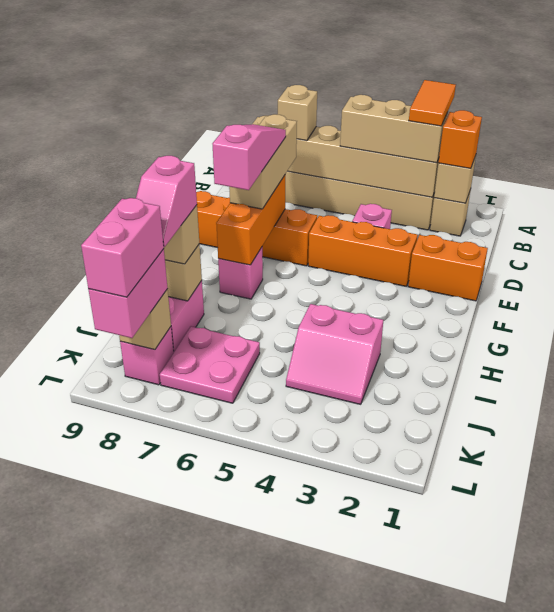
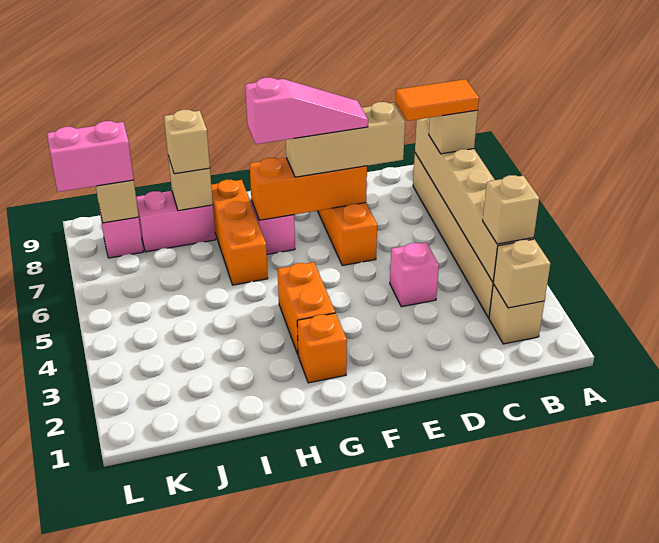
orange 1x2 tile [409,80,456,126] -> orange 1x2 tile moved to [395,79,479,121]
orange 1x1 brick [439,110,482,168] -> orange 1x1 brick moved to [297,313,347,383]
tan 1x3 brick [340,95,448,163] -> tan 1x1 brick [483,175,539,244]
orange 1x2 brick [408,235,488,301] -> orange 1x2 brick moved to [278,262,335,354]
orange 1x3 brick [308,215,418,286] -> orange 1x3 brick moved to [211,180,268,285]
pink 2x2 slope [286,304,383,404] -> none
pink 1x2 slope [136,156,197,247] -> none
pink 2x2 plate [160,326,260,403] -> none
pink 1x2 brick [81,198,164,297] -> none

